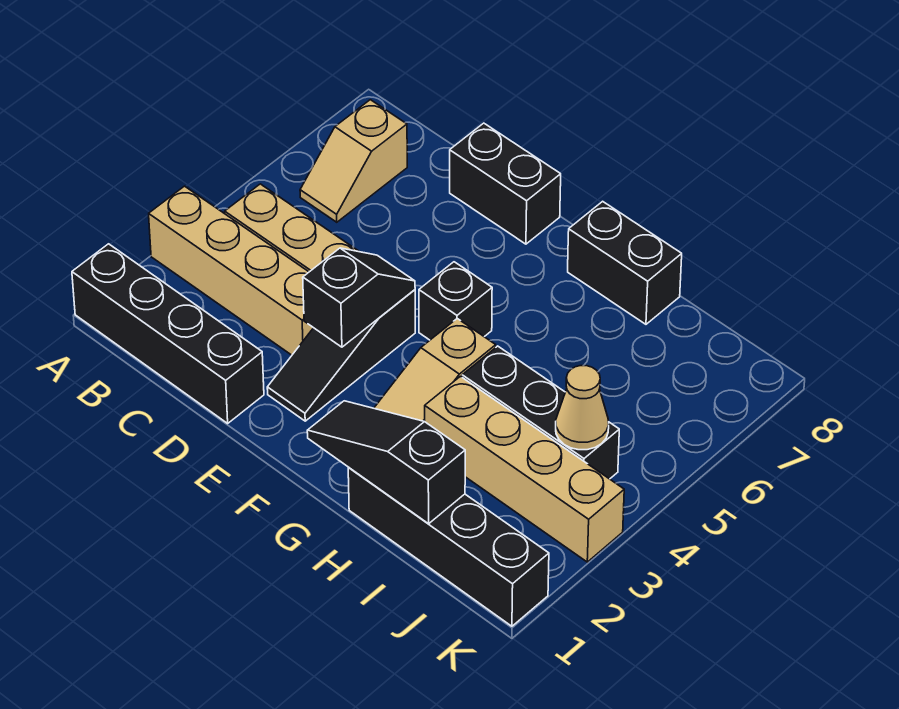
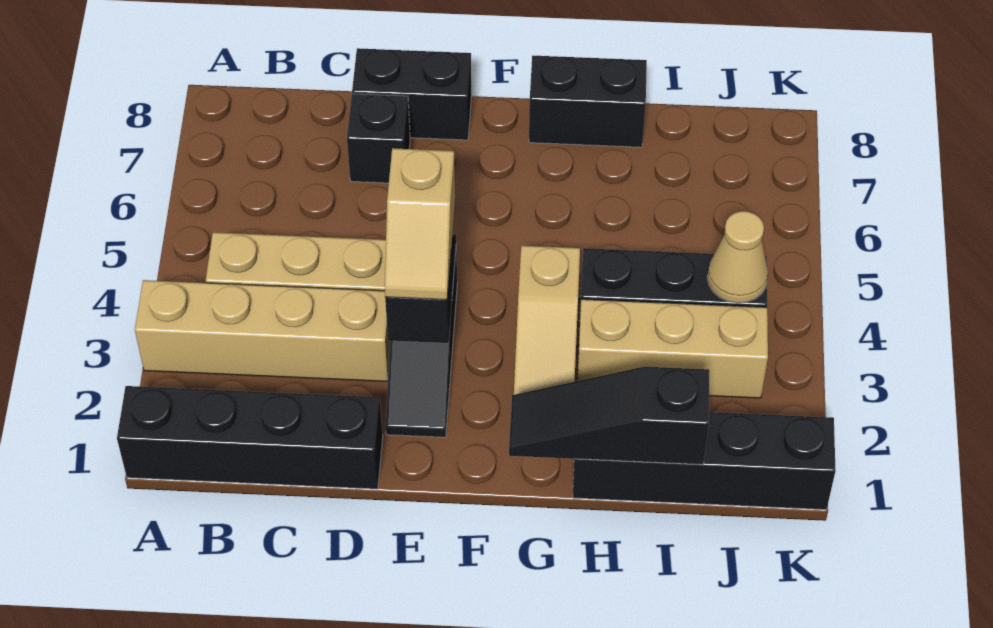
tan 1x2 slope [300,100,407,222] -> tan 1x2 slope moved to [385,148,455,300]
black 1x1 brick [419,262,492,340] -> black 1x1 brick moved to [347,94,410,183]
tan 1x4 brick [425,376,624,562] -> tan 1x3 brick [577,299,768,398]

